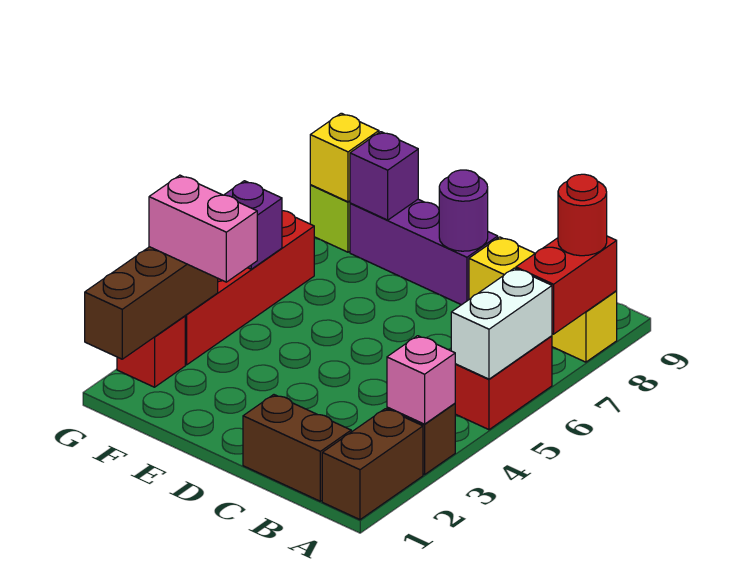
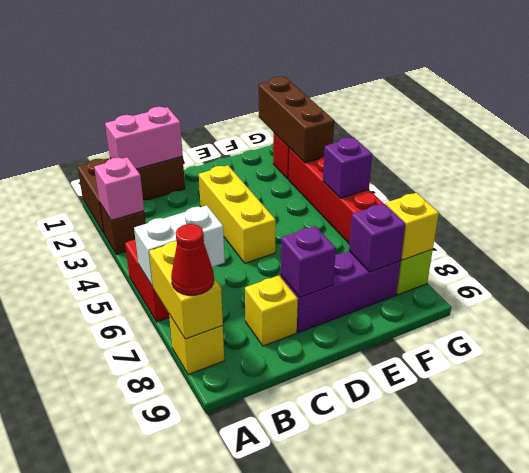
white 1x2 brick [451,268,552,379] -> white 1x2 brick turned to [134,205,225,287]
red 1x2 brick [516,236,617,334] -> yellow 1x2 brick [149,241,223,339]
red 1x1 round brick [558,174,607,256] -> red 1x1 cone [171,224,214,295]
none -> yellow 1x3 brick [199,165,276,263]
purple 1x1 round brick [439,170,488,251] -> purple 1x1 brick [281,226,336,297]
pink 1x2 brick [149,175,257,282] -> pink 1x2 brick moved to [105,107,183,169]

